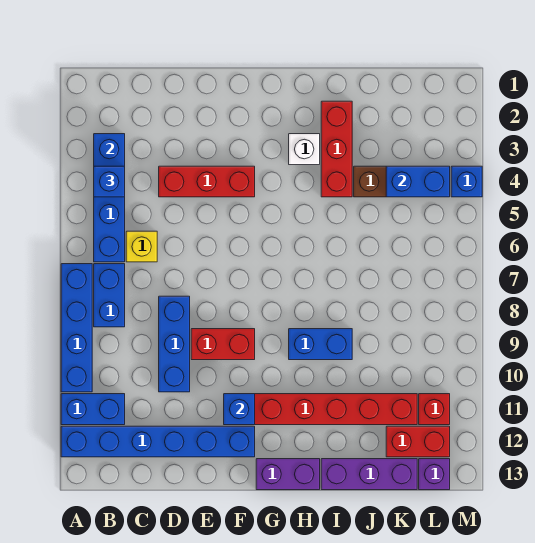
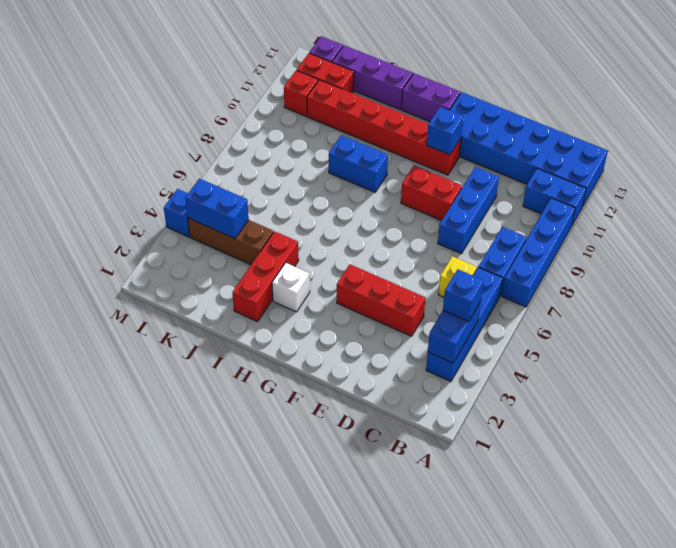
blue 1x6 brick [61,426,255,457] -> blue 2x6 brick [449,92,608,206]

